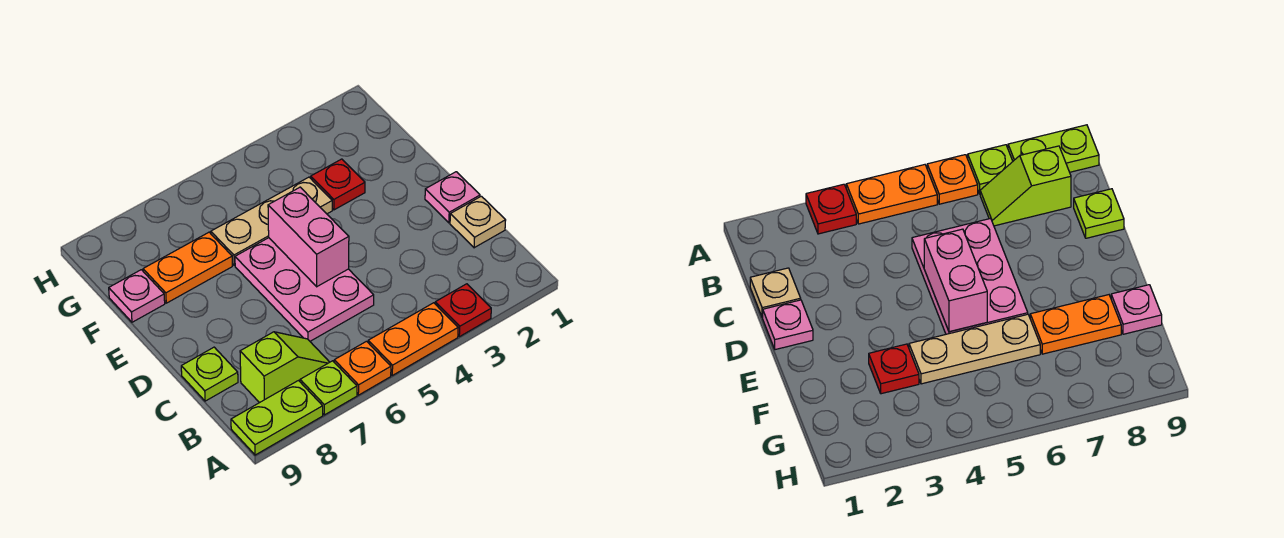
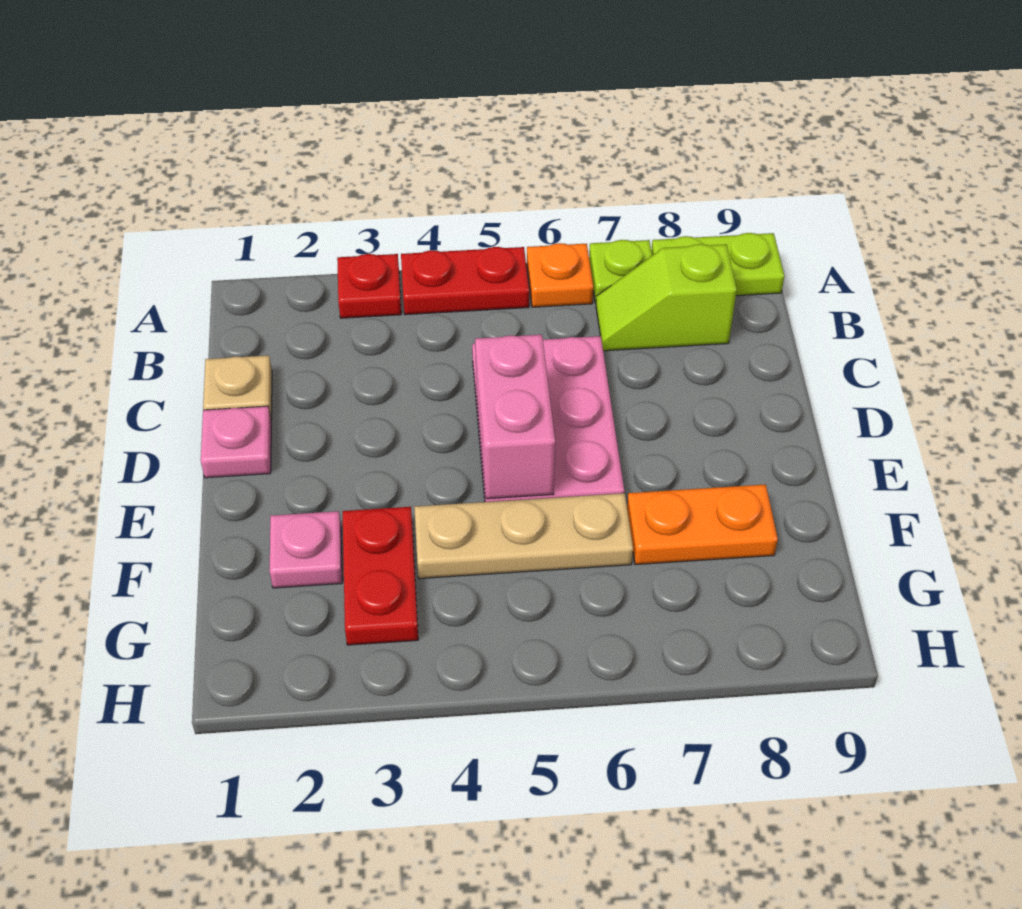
orange 1x2 plate [368,303,458,375] -> red 1x2 plate [401,247,529,315]
lime 1x1 plate [181,347,238,401] -> none
red 1x1 plate [311,159,365,210] -> red 1x2 plate [343,507,418,645]
pink 1x1 plate [109,270,165,322] -> pink 1x1 plate moved to [270,511,342,588]

